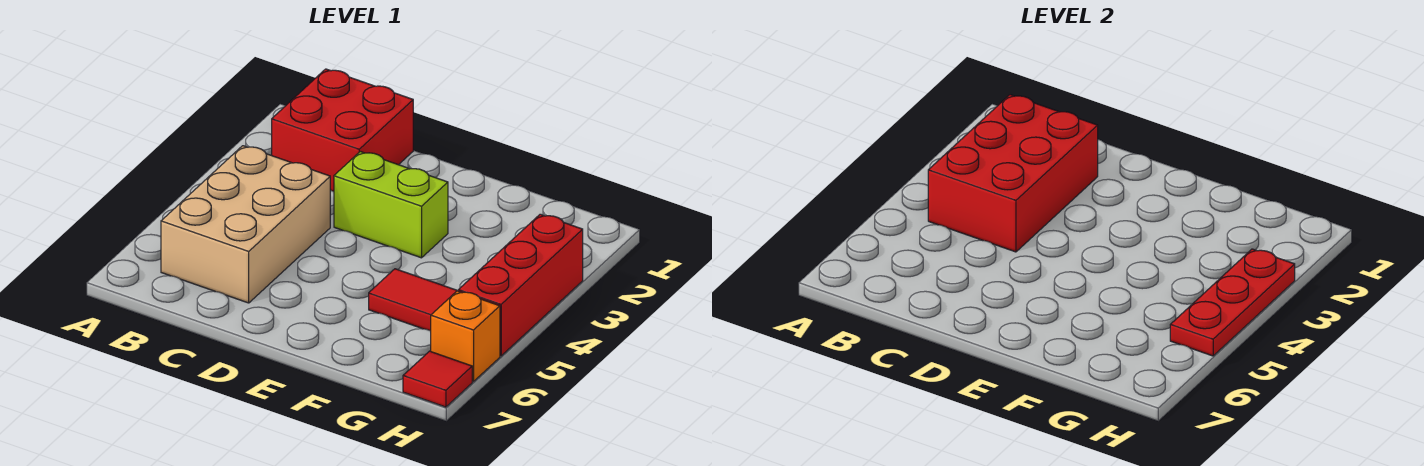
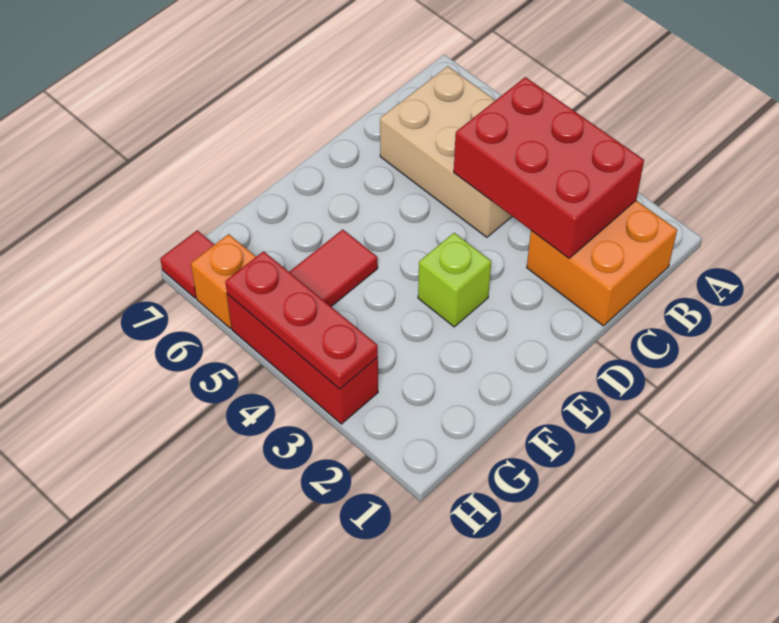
red 2x2 brick [272,69,413,191] -> orange 2x2 brick [527,201,677,326]
lime 1x2 brick [334,151,448,258] -> lime 1x1 brick [418,233,491,327]

